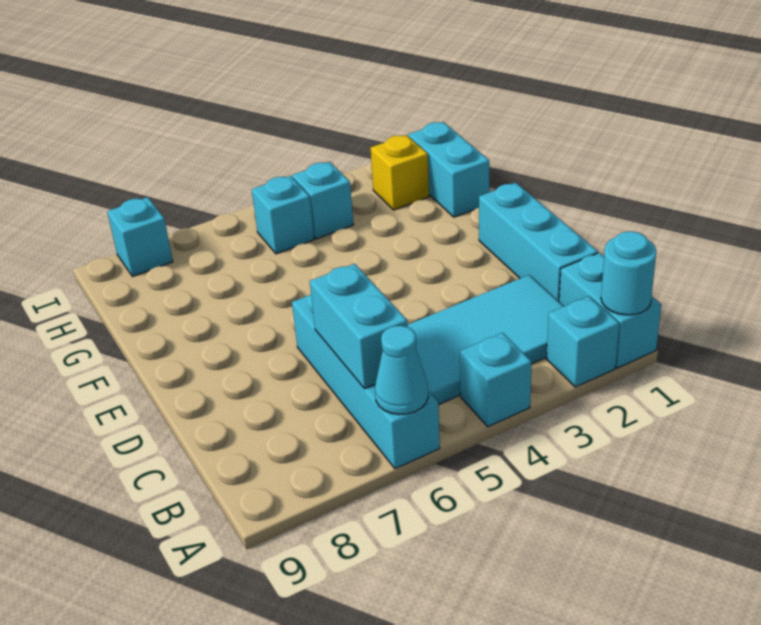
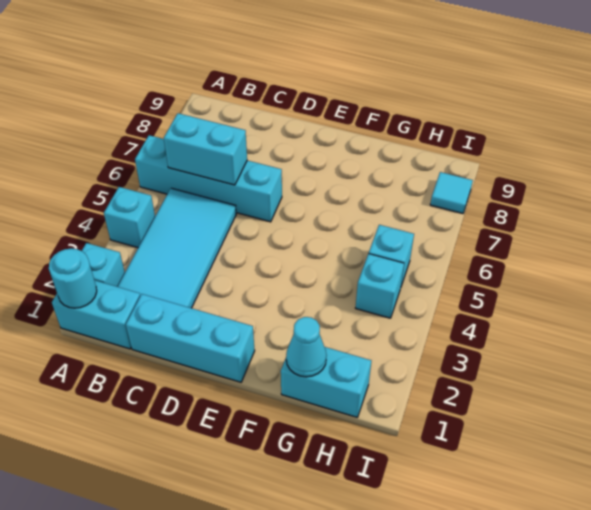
cyan 1x1 cone [375,326,428,415] -> cyan 1x1 cone moved to [286,317,327,377]
yellow 1x1 brick [371,135,429,210] -> none
cyan 1x1 brick [107,197,173,277] -> cyan 1x1 tile [430,172,473,214]

